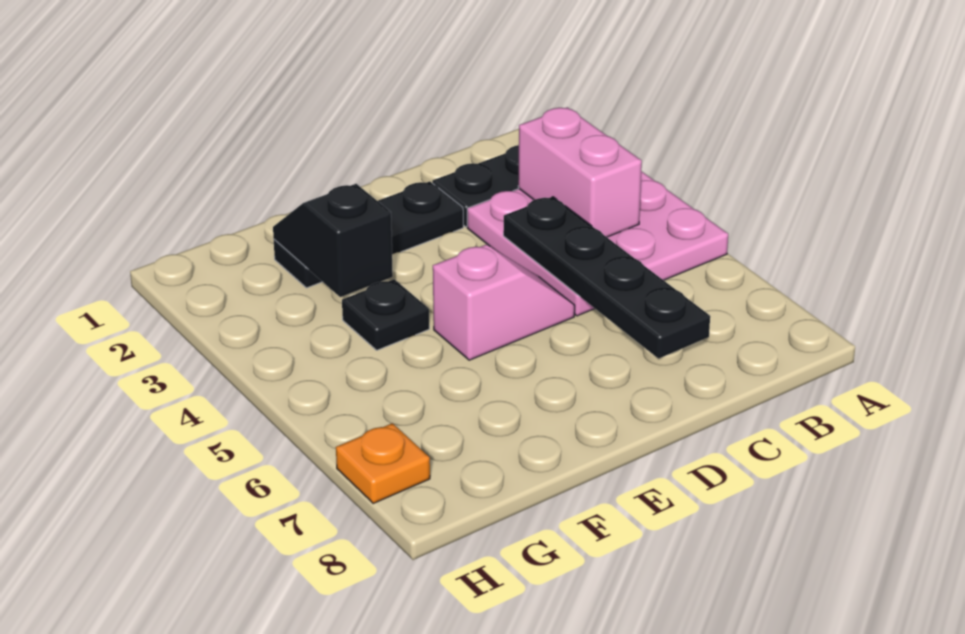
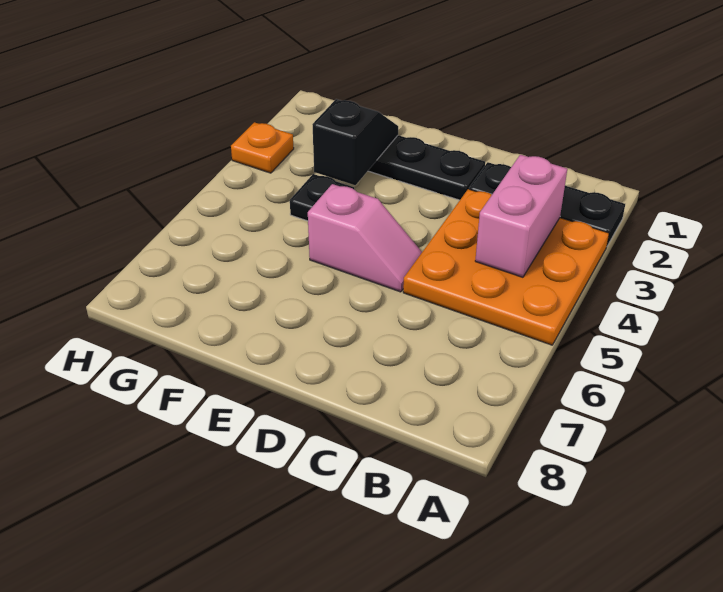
pink 3x3 plate [467,171,728,316] -> orange 3x3 plate [403,189,609,345]
black 1x4 plate [503,197,710,359] -> none
orange 1x1 plate [336,423,430,503] -> orange 1x1 plate moved to [231,122,294,173]

